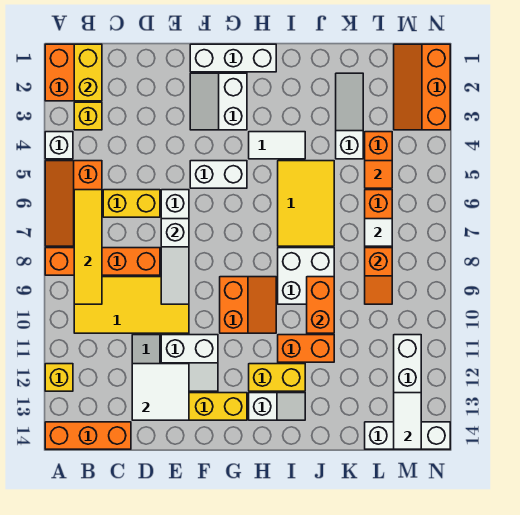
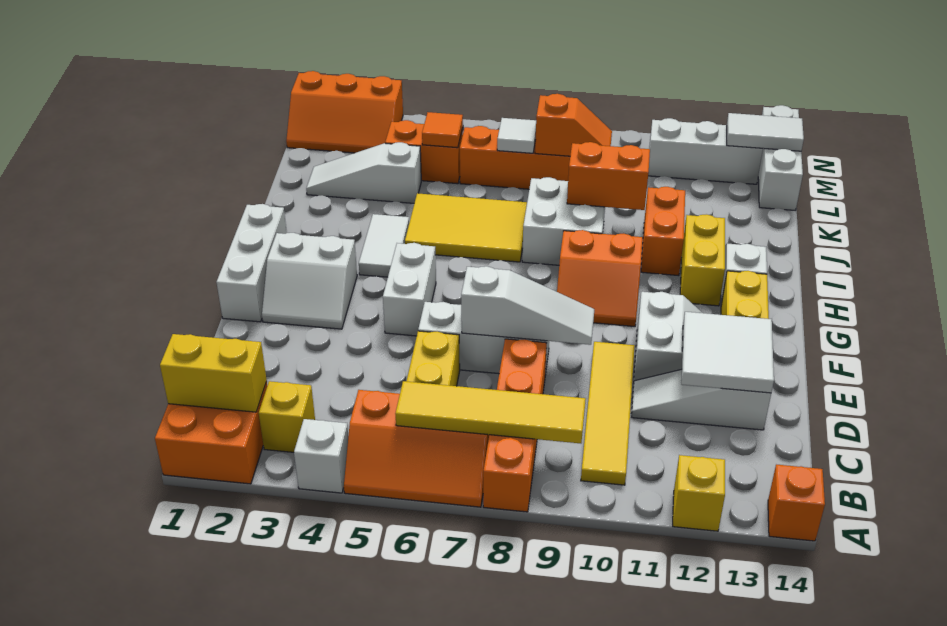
orange 1x3 brick [45,422,131,449] -> orange 1x1 brick [768,465,825,541]
yellow 2x4 tile [74,277,189,333] -> yellow 1x4 tile [581,342,635,485]
orange 2x2 slope [220,277,276,333] -> orange 2x2 slope turned to [557,230,643,326]

